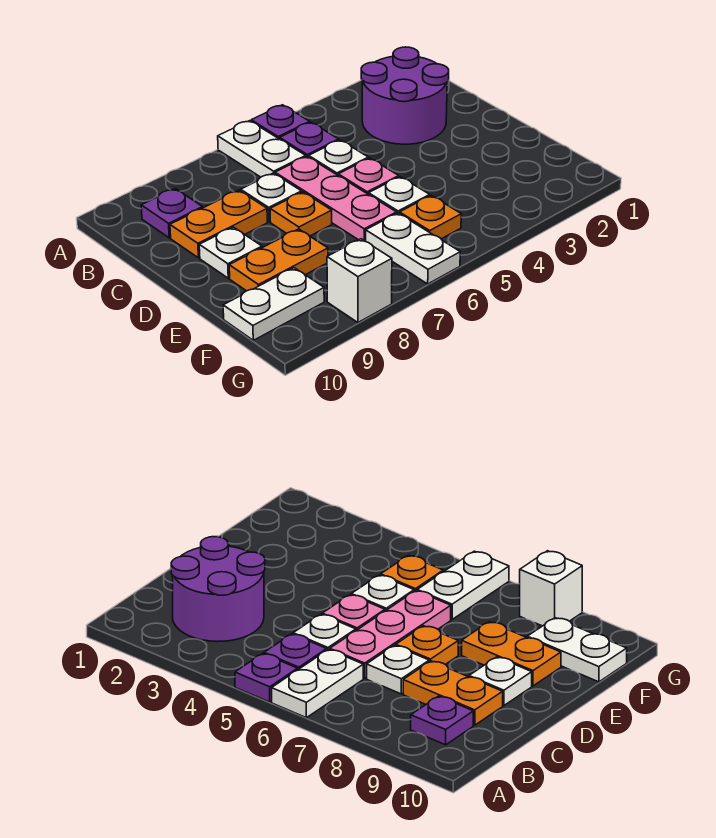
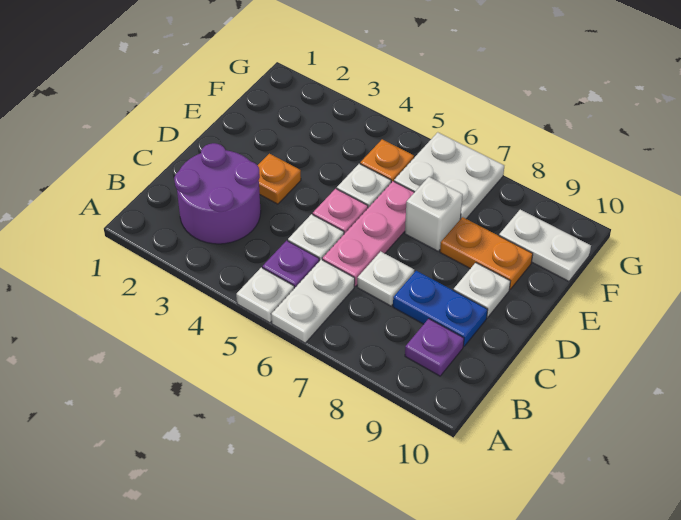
purple 1x1 plate [251,105,310,139] -> white 1x1 plate [236,268,294,323]
orange 1x2 plate [170,190,267,258] -> blue 1x2 plate [393,271,488,346]
orange 1x1 plate [270,192,332,236] -> orange 1x1 plate moved to [258,154,301,204]
white 1x2 plate [366,213,460,284] -> white 2x2 plate [394,132,504,219]
white 1x1 brick [327,239,392,322] -> white 1x1 brick moved to [405,177,463,251]

